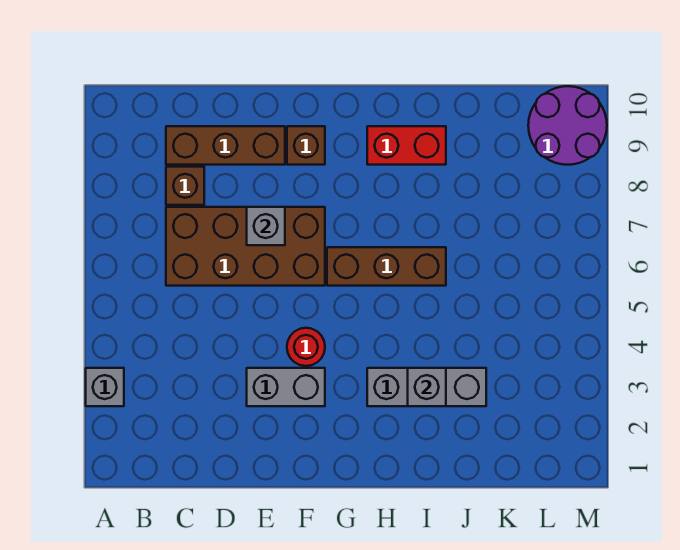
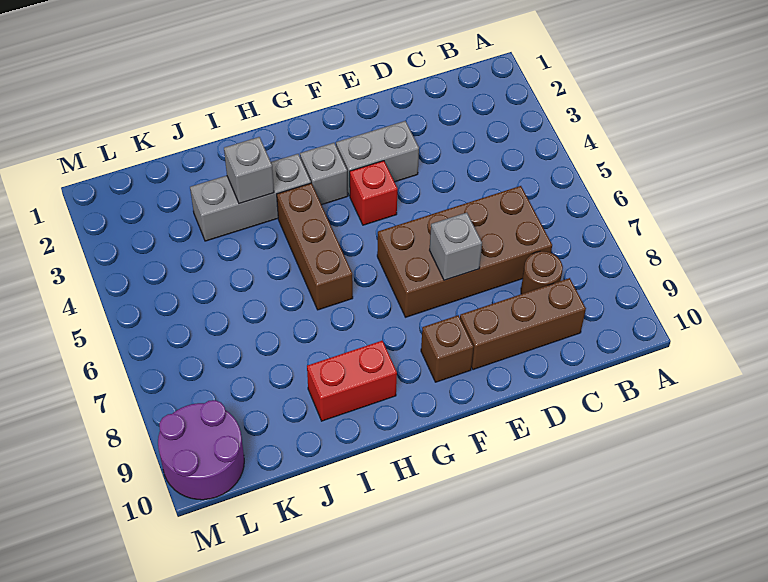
grey 1x1 brick [86,368,124,406] -> grey 1x1 brick moved to [300,143,348,205]
brown 1x1 brick [166,167,204,205] -> brown 1x1 round brick [521,251,563,294]
red 1x1 round brick [287,328,325,366] -> red 1x1 brick [350,161,398,225]
brown 1x3 brick [327,247,446,286] -> brown 1x3 brick turned to [277,183,353,310]

